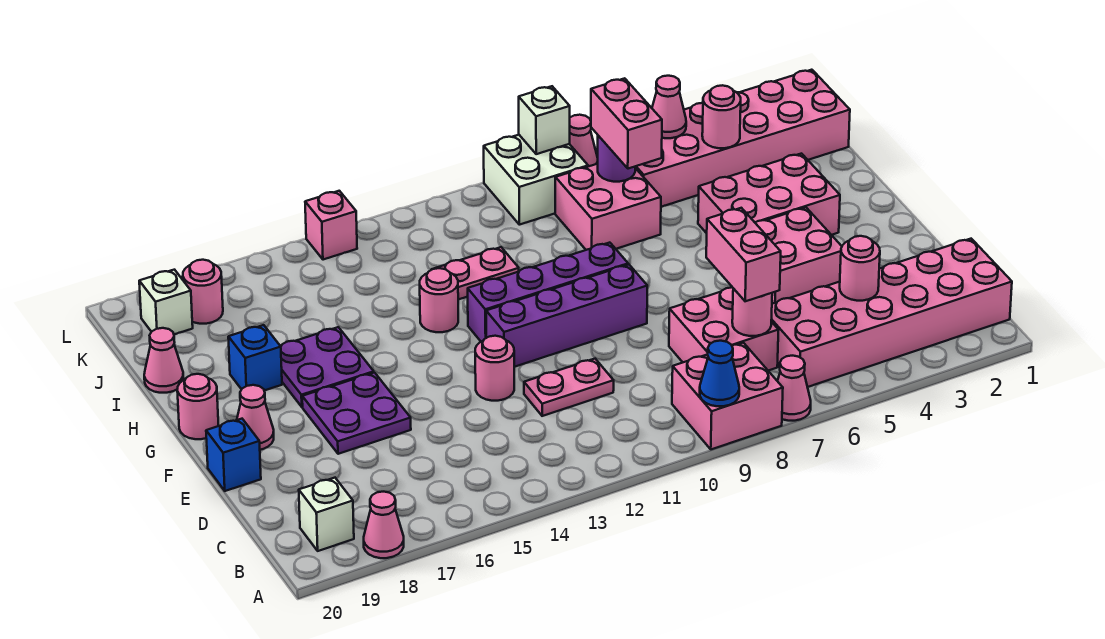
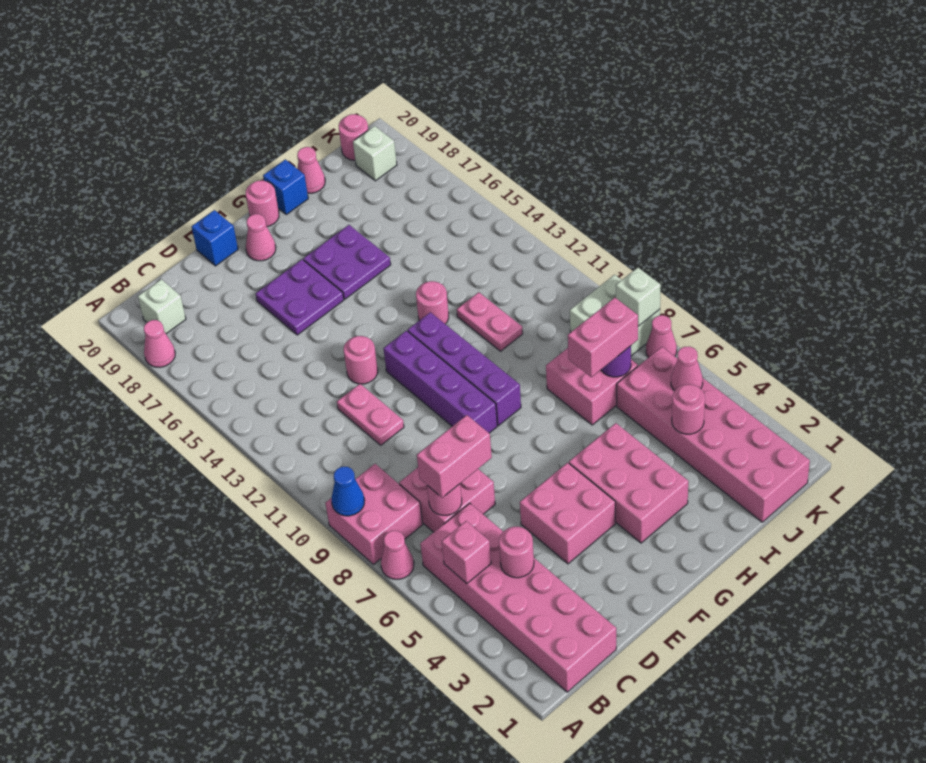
blue 1x1 brick [228,325,282,390] -> blue 1x1 brick moved to [263,159,308,215]
pink 1x1 round brick [183,260,223,324] -> pink 1x1 round brick moved to [339,114,368,160]
pink 1x1 brick [305,191,357,260] -> pink 1x1 brick moved to [442,521,491,583]

